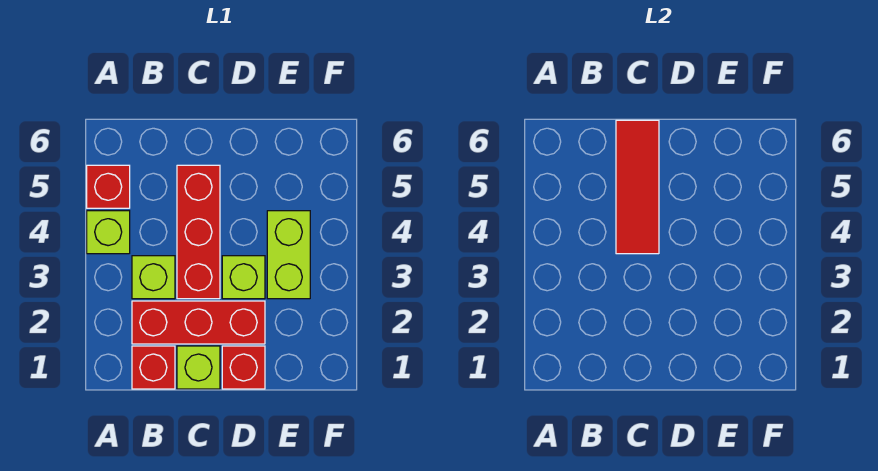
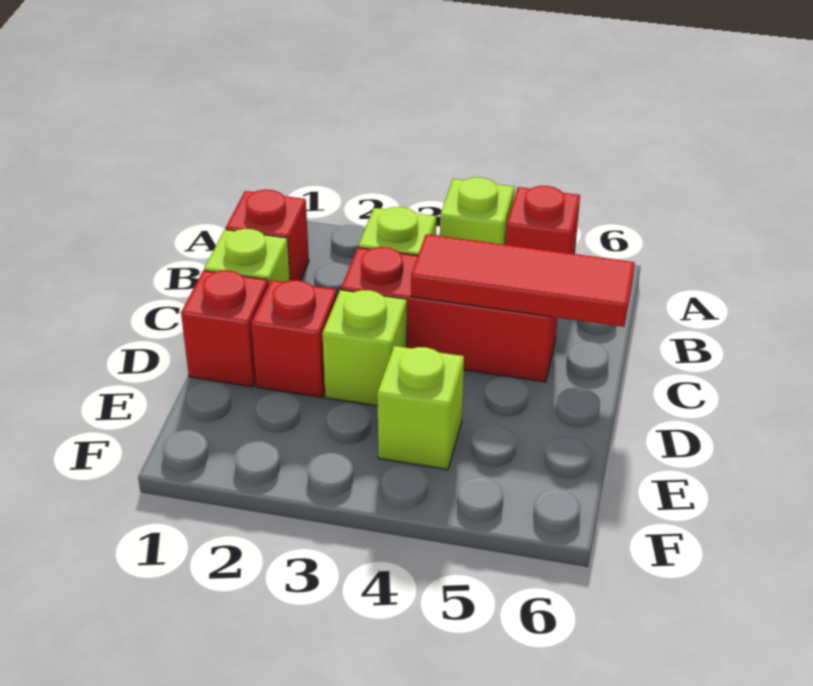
red 1x3 brick [132,301,265,344] -> red 1x1 brick [251,280,337,397]
lime 1x2 brick [267,211,310,299] -> lime 1x1 brick [377,346,464,469]

